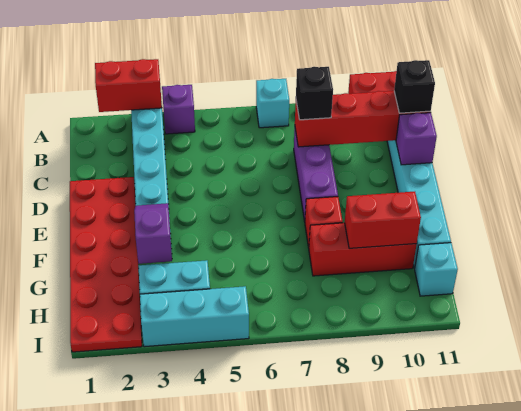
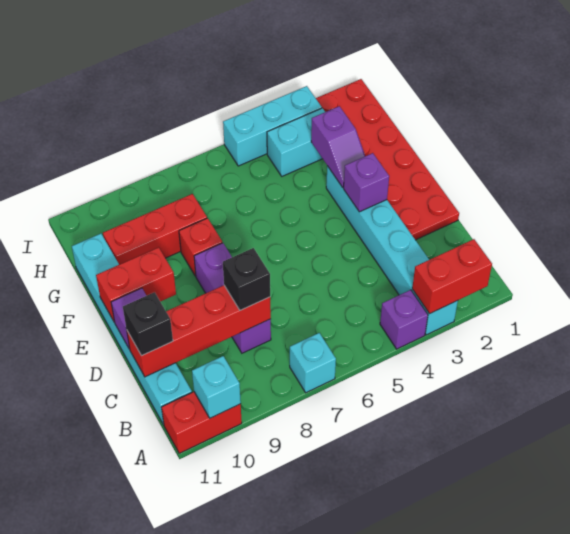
none -> purple 1x1 brick [344,153,389,212]
red 1x2 brick [345,192,421,248] -> red 1x2 brick moved to [96,247,176,322]
cyan 1x1 brick [415,243,458,296] -> cyan 1x1 brick moved to [192,356,241,418]

